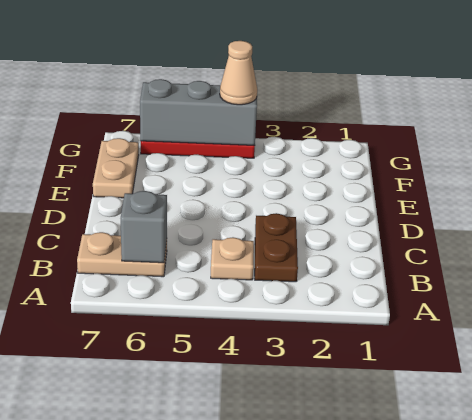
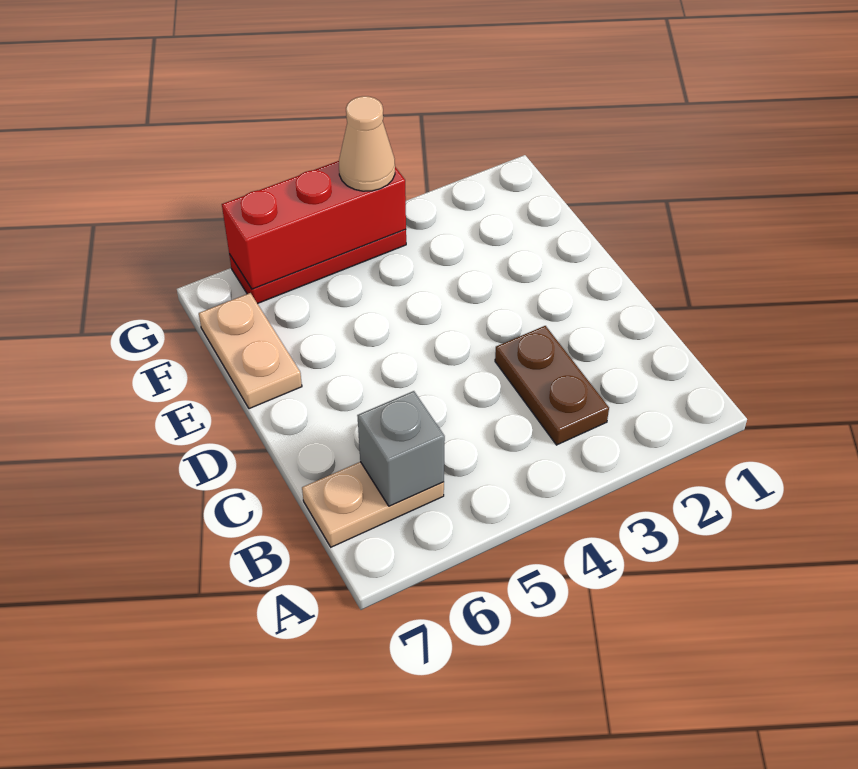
tan 1x1 plate [211,237,254,280] -> none
grey 1x3 brick [140,79,257,145] -> red 1x3 brick [222,161,406,289]

